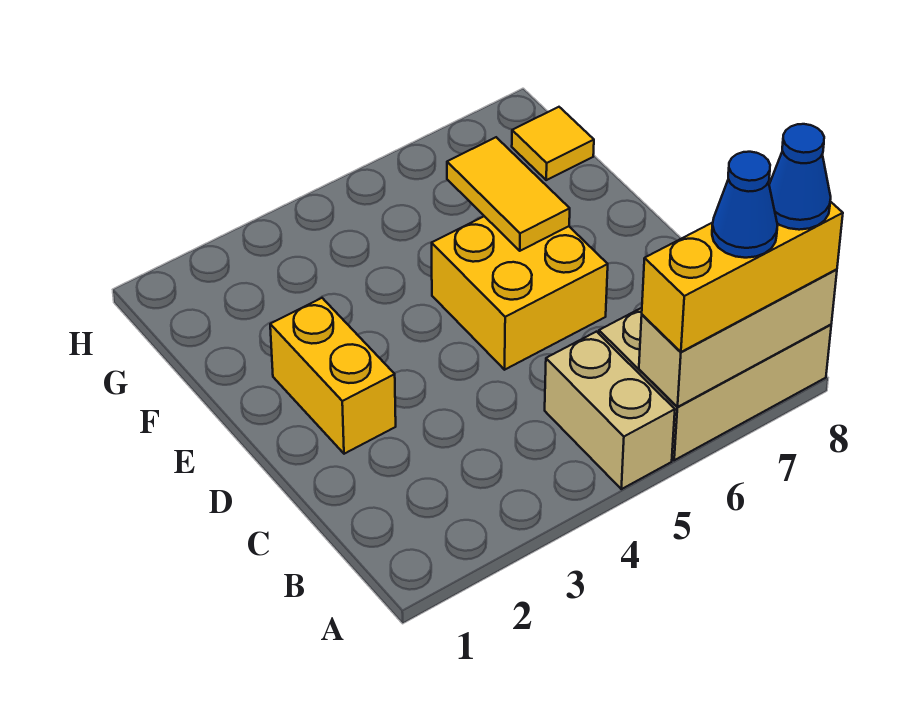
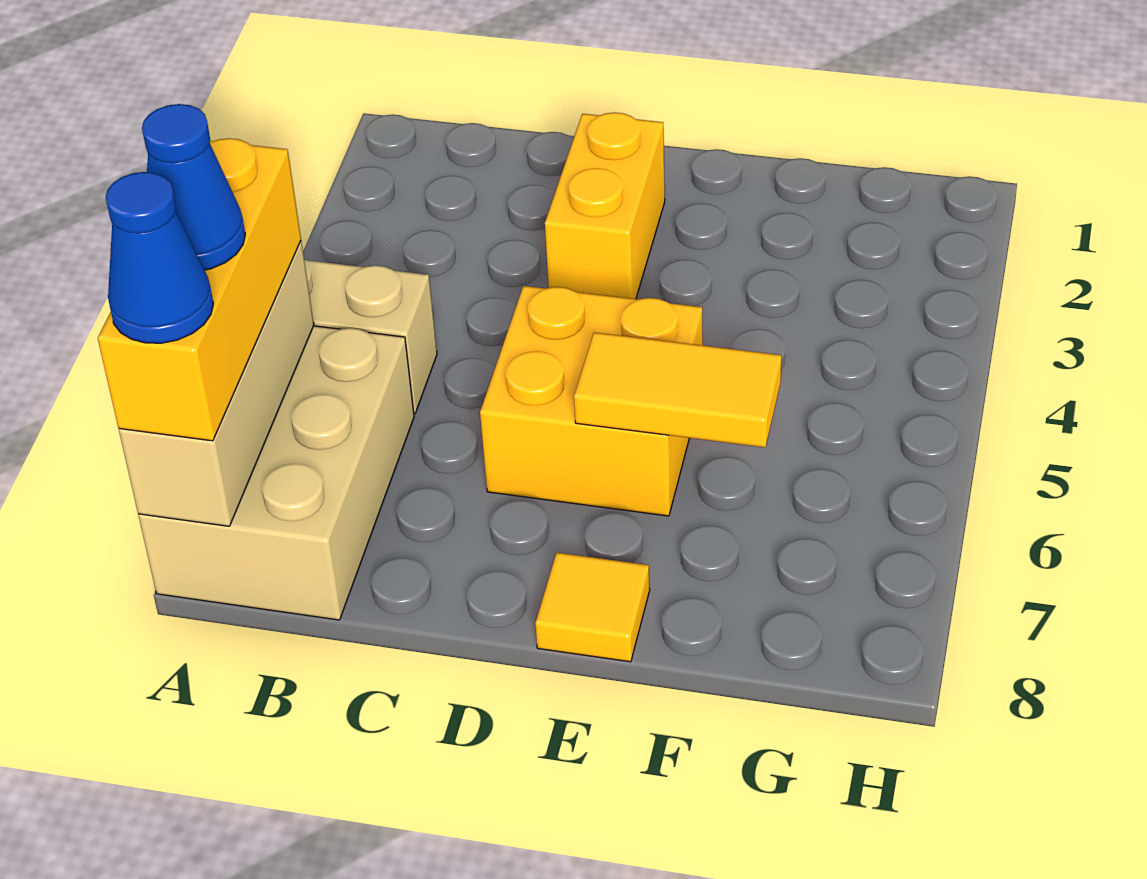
yellow 1x2 brick [270,298,396,454] -> yellow 1x2 brick turned to [545,112,665,299]
yellow 1x1 tile [512,107,594,180] -> yellow 1x1 tile moved to [535,553,650,662]

